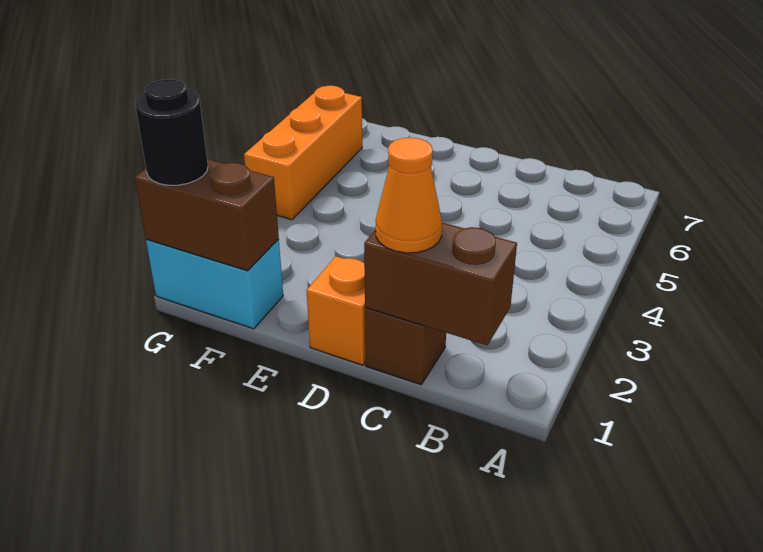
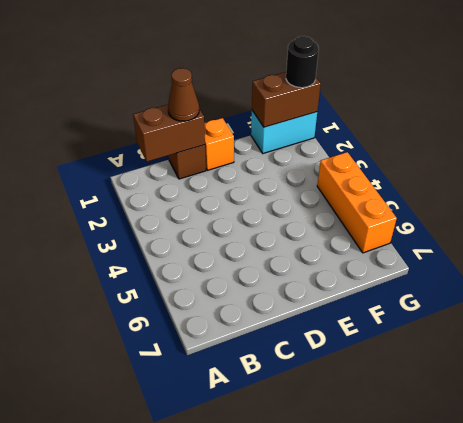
orange 1x1 cone [376,137,442,253] -> brown 1x1 cone [168,68,199,121]

